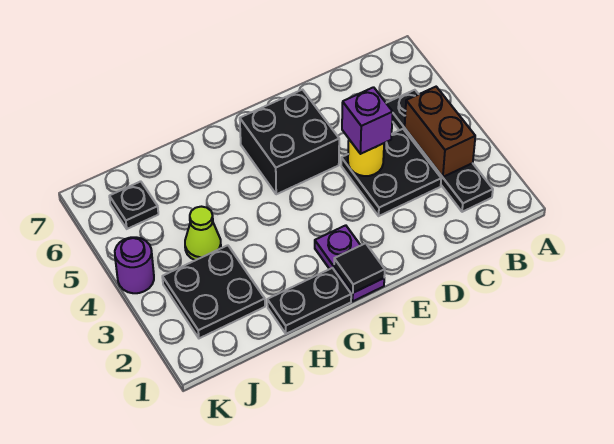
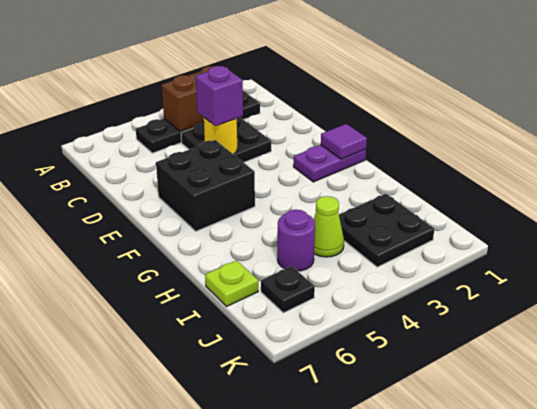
black 1x1 tile [334,243,385,293] -> purple 1x1 tile [321,124,367,159]
black 1x2 plate [267,268,351,334] -> none
none -> lime 1x1 plate [205,260,258,306]
purple 1x1 round brick [115,237,154,293] -> purple 1x1 round brick moved to [277,210,315,271]

